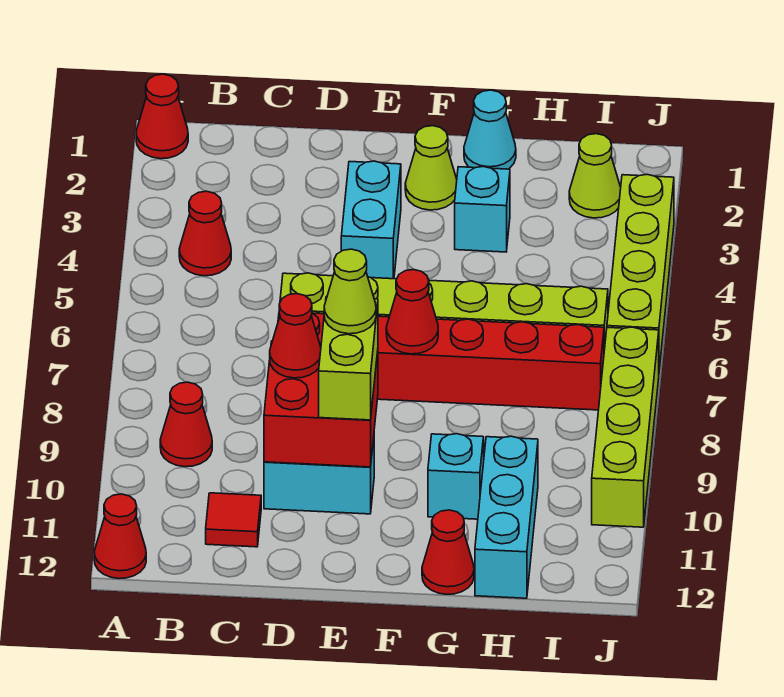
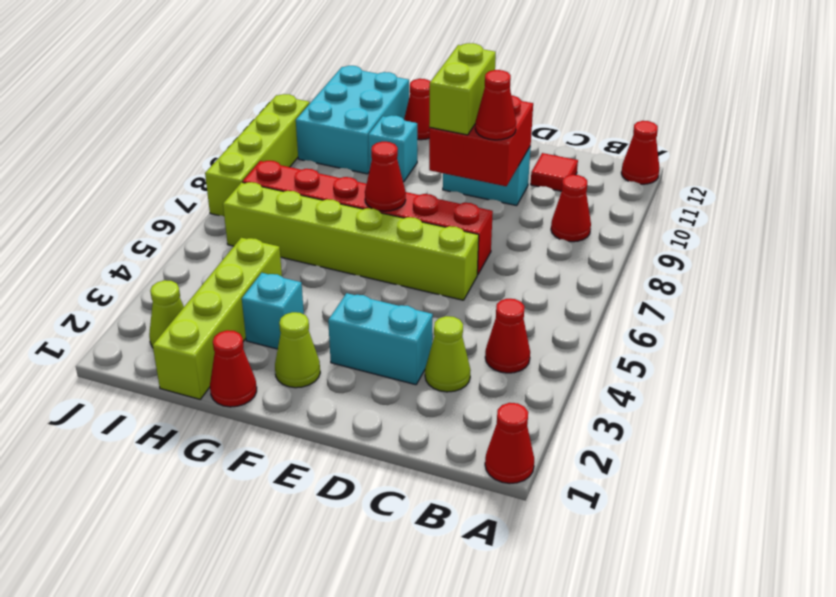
cyan 1x2 brick [341,161,401,279] -> cyan 1x2 brick turned to [328,293,433,385]
lime 1x1 cone [324,249,376,334] -> lime 1x1 cone moved to [425,316,471,392]
cyan 1x1 cone [464,90,516,169] -> red 1x1 cone [210,330,257,407]
cyan 1x3 brick [475,436,538,598] -> cyan 2x3 brick [296,66,409,174]
lime 1x4 brick [607,174,674,369] -> lime 1x4 brick moved to [153,238,282,399]

